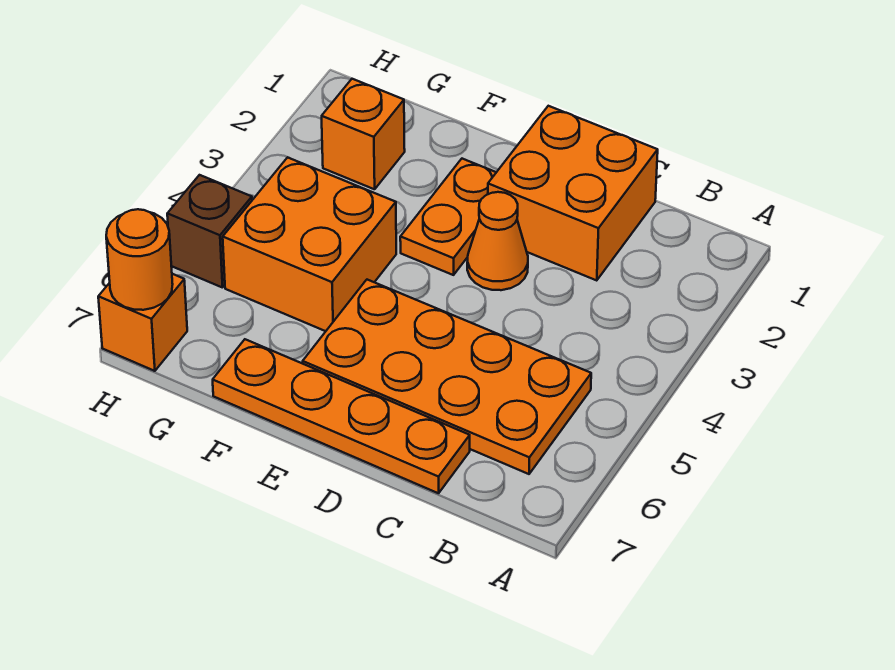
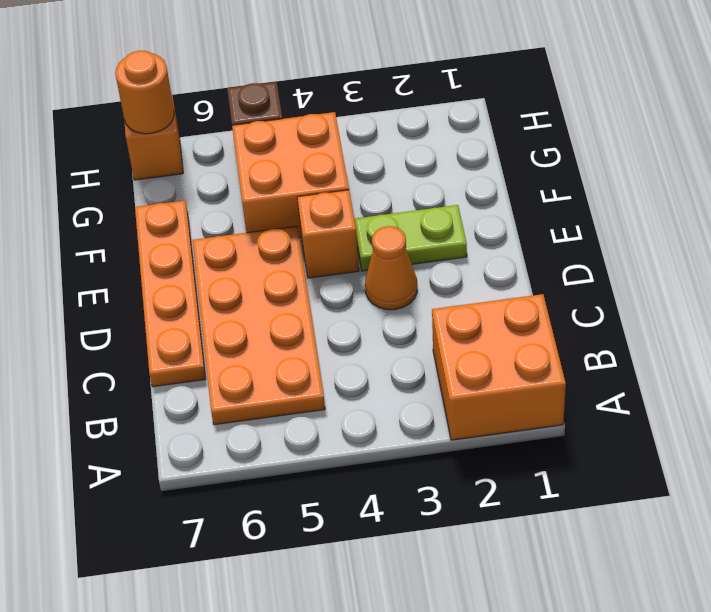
orange 2x2 brick [488,106,658,280] -> orange 2x2 brick moved to [432,294,566,440]
orange 1x2 plate [400,159,496,275] -> lime 1x2 plate [354,205,467,271]
orange 1x1 brick [322,79,405,189] -> orange 1x1 brick moved to [297,190,359,278]

